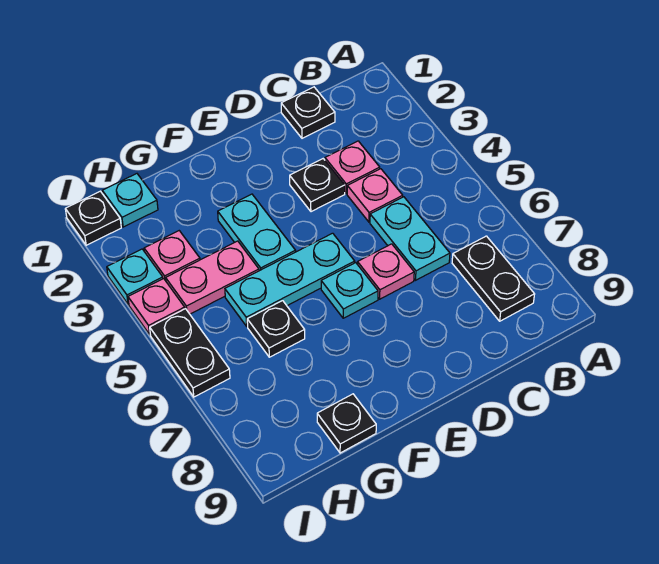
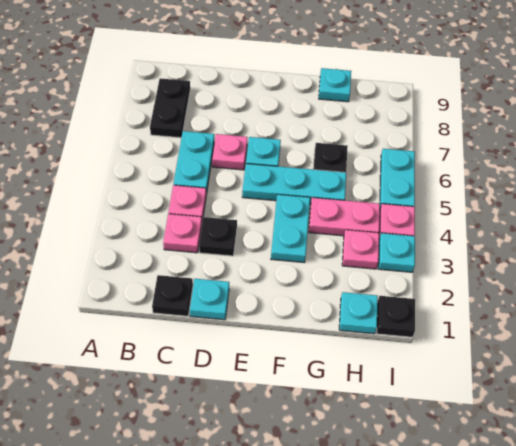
none -> cyan 1x1 plate [190,279,229,320]
black 1x1 plate [317,394,376,453] -> cyan 1x1 plate [319,68,351,102]
black 1x2 plate [150,309,230,397] -> cyan 1x2 plate [380,149,415,207]

